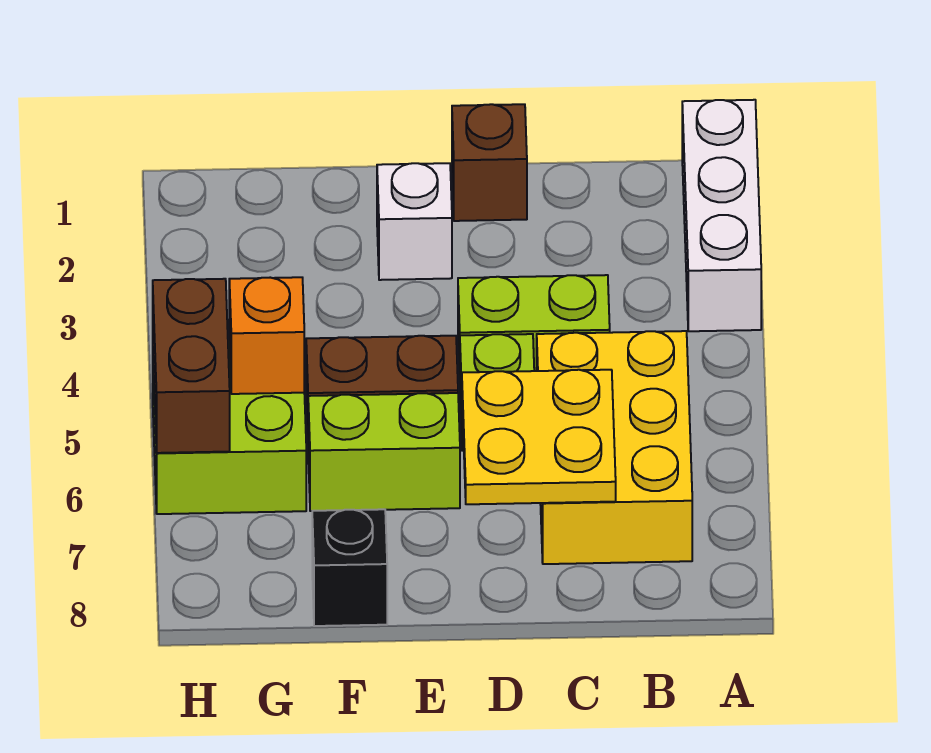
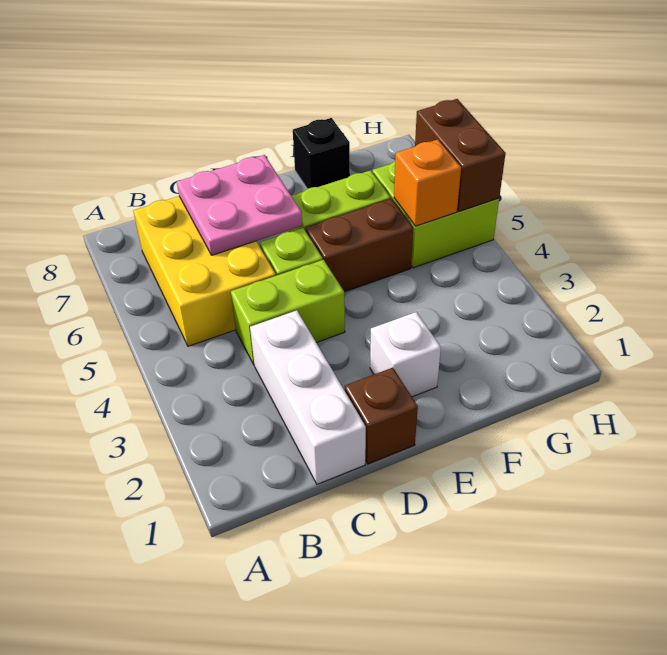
white 1x3 brick [682,100,761,331] -> white 1x3 brick moved to [250,310,366,484]
yellow 2x2 plate [462,370,616,504] -> pink 2x2 plate [177,155,302,255]

